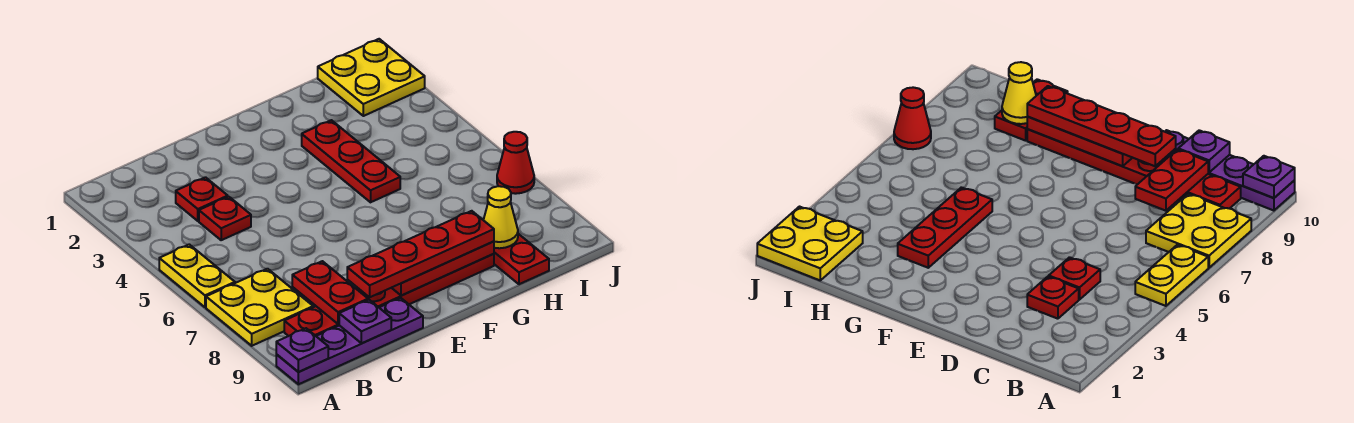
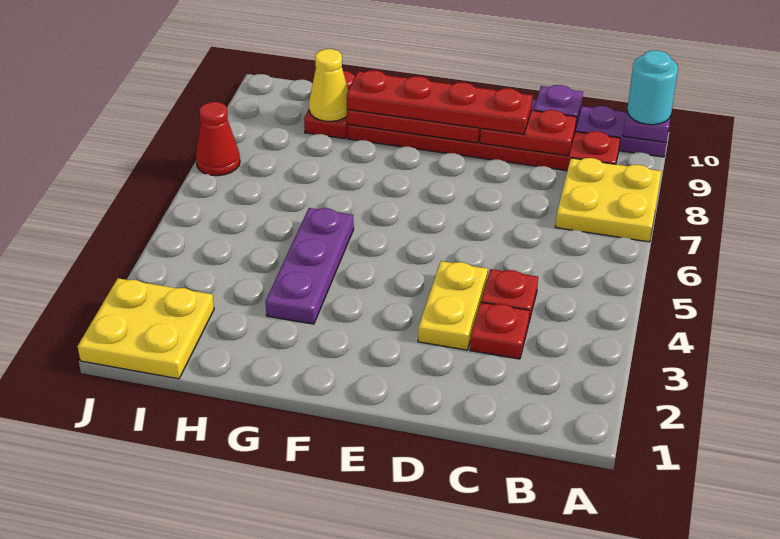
yellow 1x2 plate [159,244,235,307] -> yellow 1x2 plate moved to [418,261,488,350]
none -> cyan 1x1 round brick [627,50,678,125]
red 1x2 plate [292,261,368,324] -> red 1x2 plate turned to [480,110,577,156]
red 1x3 plate [302,120,400,202] -> purple 1x3 plate [265,208,354,324]

